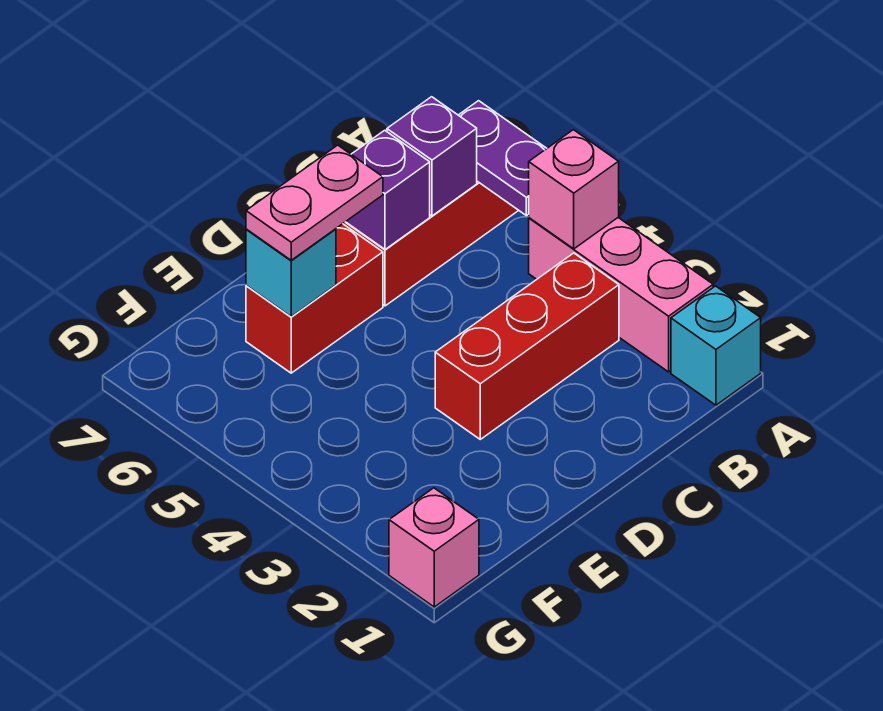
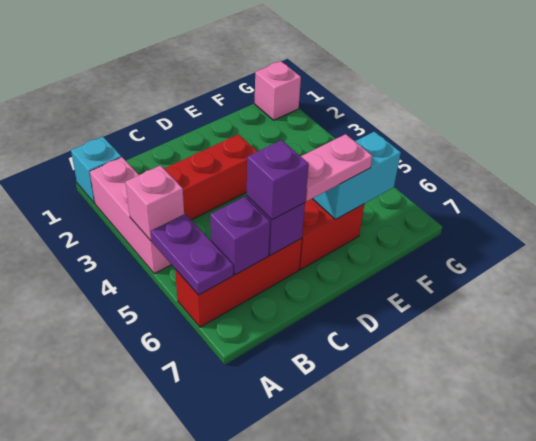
none -> purple 1x1 brick [247,140,309,220]
cyan 1x1 brick [246,229,336,317] -> cyan 1x2 brick [313,132,401,219]

